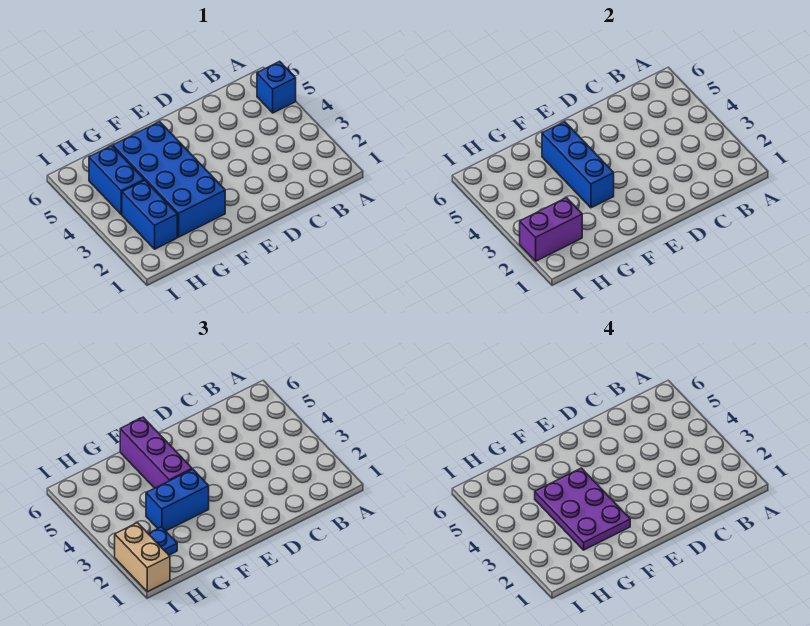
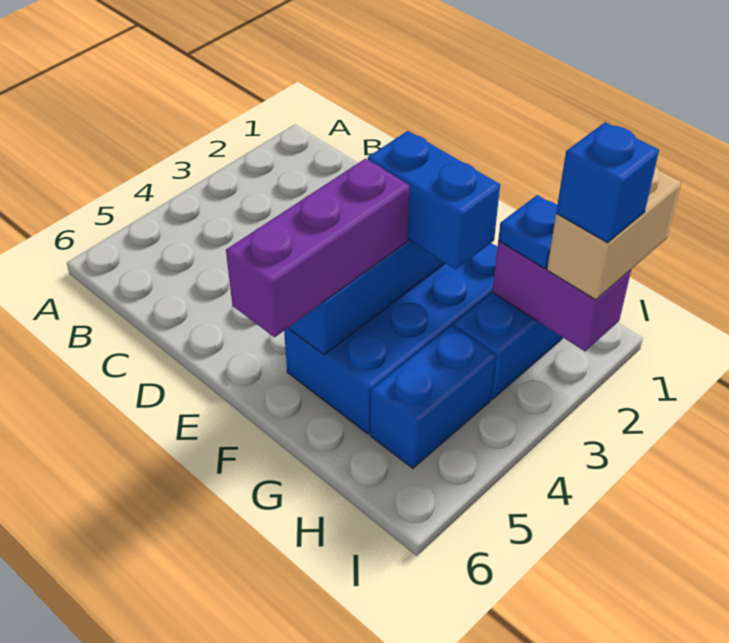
blue 1x1 brick [257,61,296,113] -> blue 1x1 brick moved to [556,122,659,243]
purple 2x3 plate [535,468,630,550] -> none

